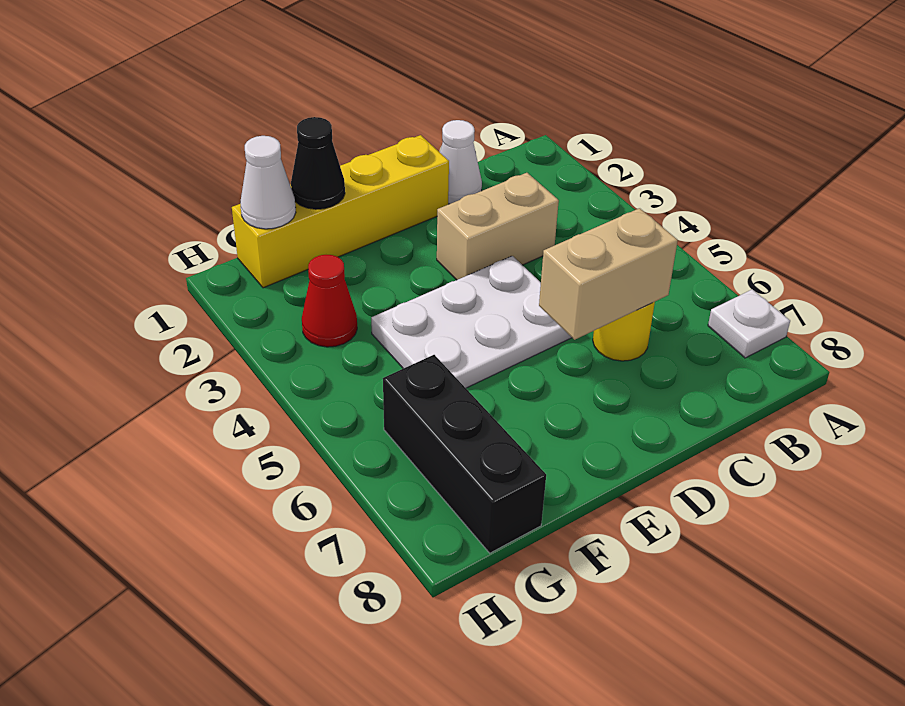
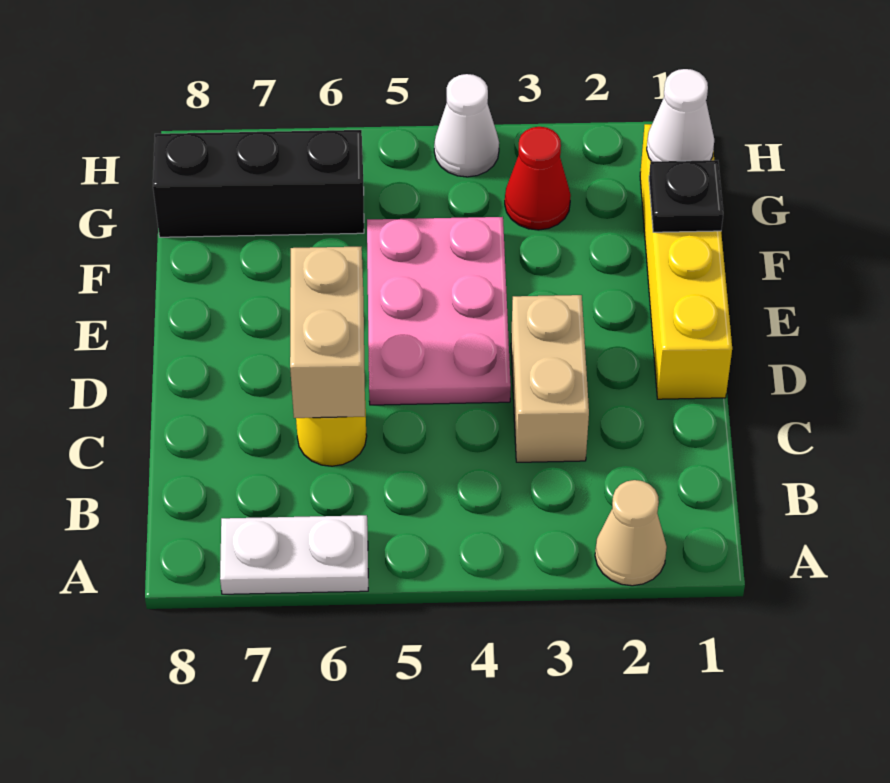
none -> tan 1x1 cone [595,480,667,586]
white 1x1 plate [708,289,790,358] -> white 1x2 plate [220,515,368,594]
white 1x1 cone [440,120,482,204] -> white 1x1 cone moved to [434,74,499,177]
white 2x3 plate [371,256,572,388] -> pink 2x3 plate [367,217,511,405]
black 1x1 cone [291,117,345,209] -> black 1x1 plate [649,160,723,232]

